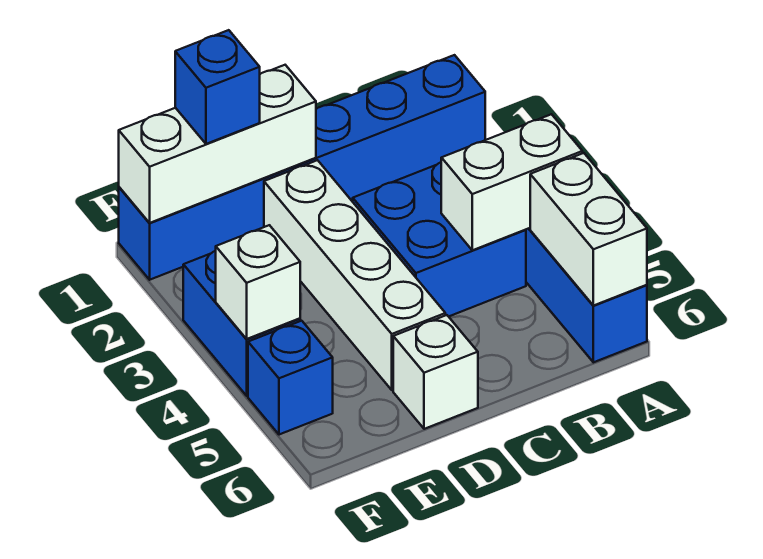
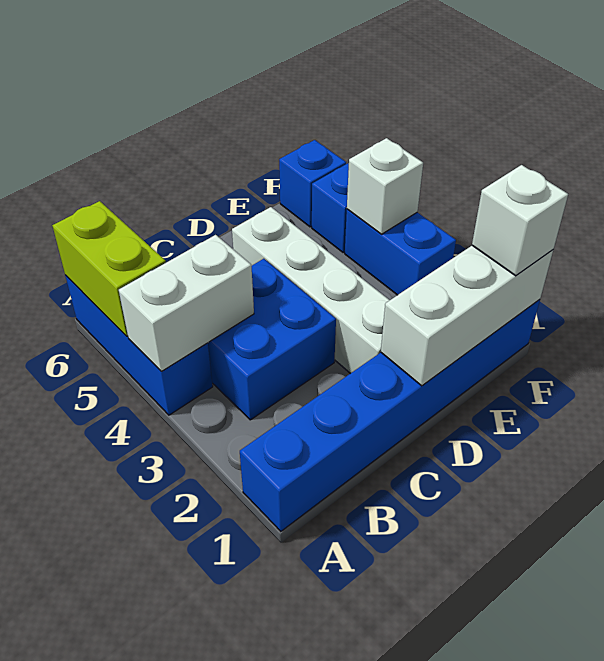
white 1x2 brick [530,153,647,306] -> lime 1x2 brick [52,201,166,336]
white 1x1 brick [393,315,478,429] -> white 1x1 brick moved to [472,165,568,276]
blue 1x1 brick [175,30,260,144] -> blue 1x1 brick moved to [279,140,346,227]

